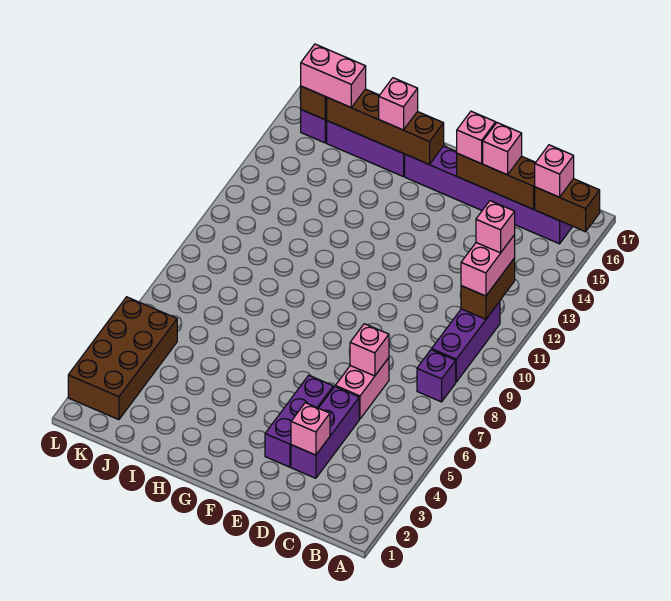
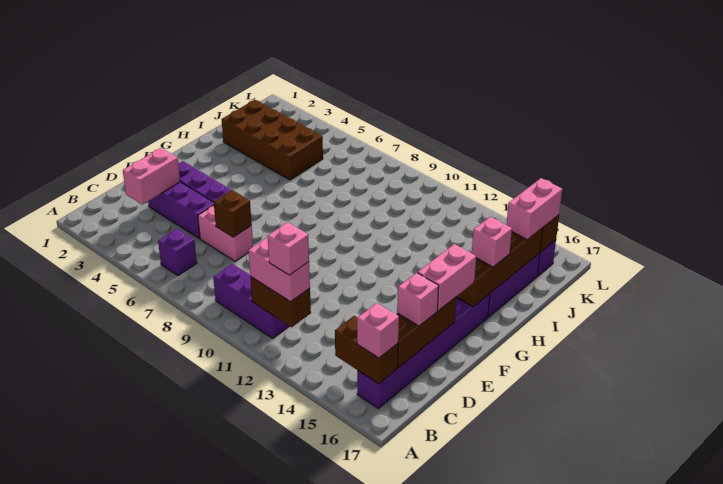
brown 1x2 brick [535,179,600,232] -> brown 1x2 brick turned to [335,316,398,384]
purple 1x1 brick [417,350,456,402] -> purple 1x1 brick moved to [158,229,197,276]
pink 1x1 brick [291,403,330,455] -> pink 1x2 brick [123,148,180,205]
pink 1x1 brick [350,324,389,376] -> brown 1x1 brick [214,190,252,237]
pink 1x1 brick [457,111,496,164] -> pink 1x2 brick [417,244,476,311]
brown 2x4 brick [68,297,177,420] -> brown 2x4 brick moved to [221,100,323,180]

